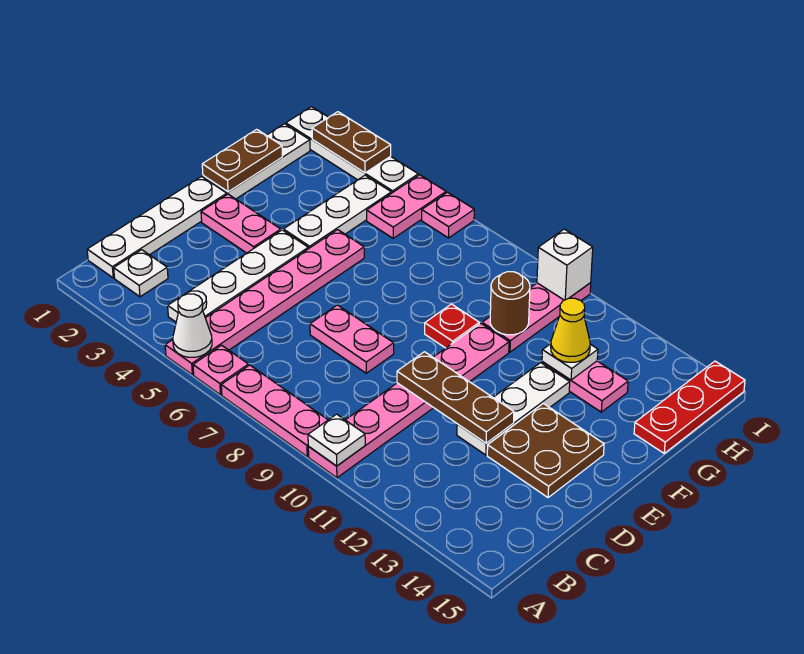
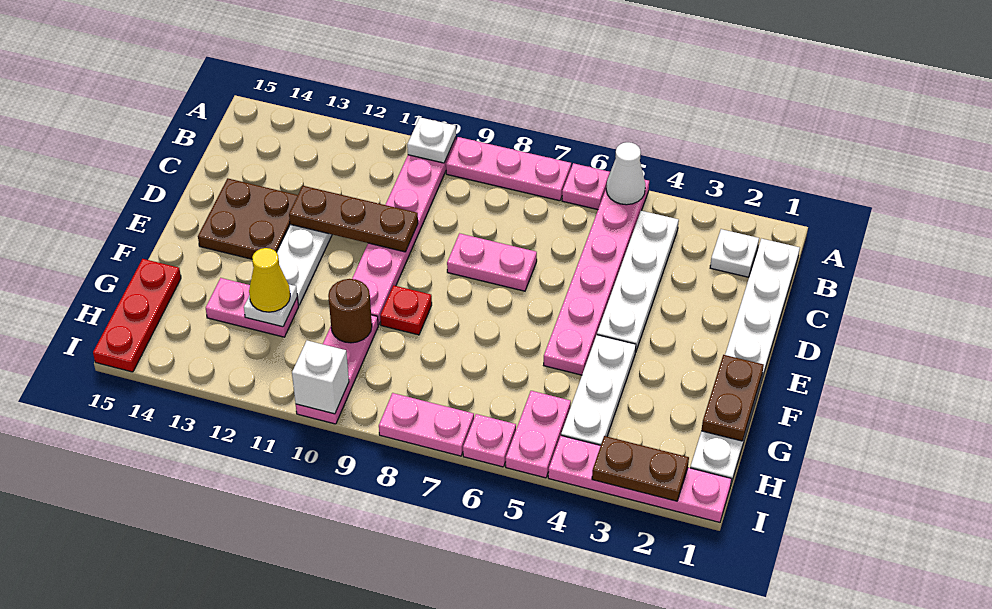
pink 1x2 plate [201,194,281,253] -> pink 1x2 plate moved to [379,393,474,456]
white 1x4 plate [286,107,418,193] -> pink 1x4 plate [548,436,732,522]

